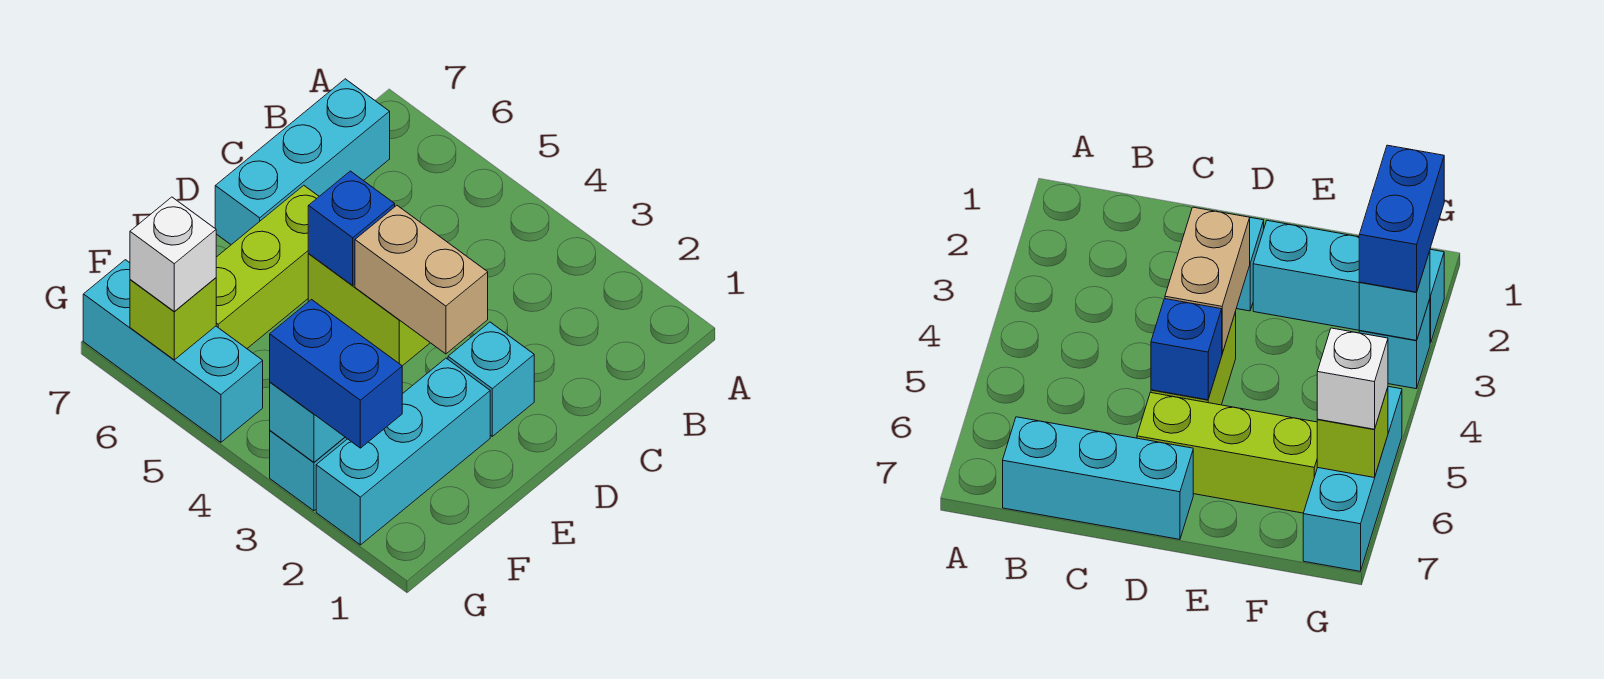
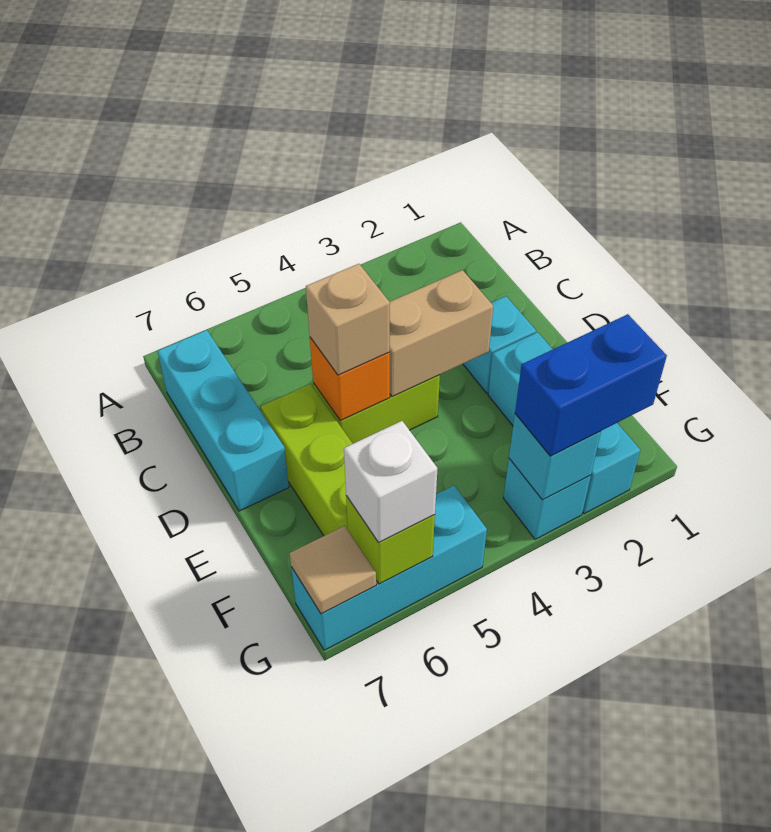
blue 1x1 brick [308,171,395,285] -> orange 1x1 brick [310,338,390,420]
none -> tan 1x1 brick [306,264,390,375]
none -> tan 1x1 tile [290,526,376,614]

